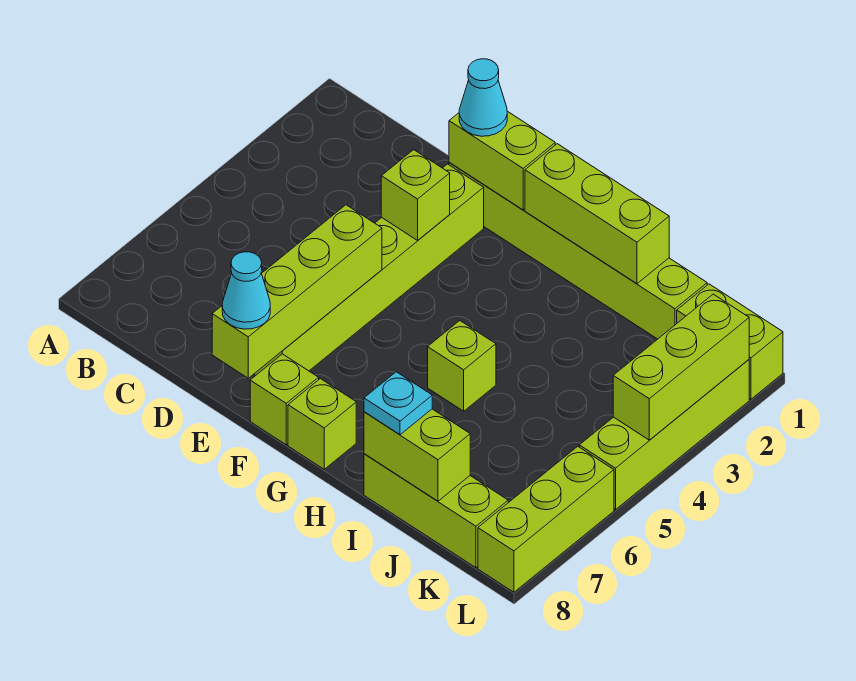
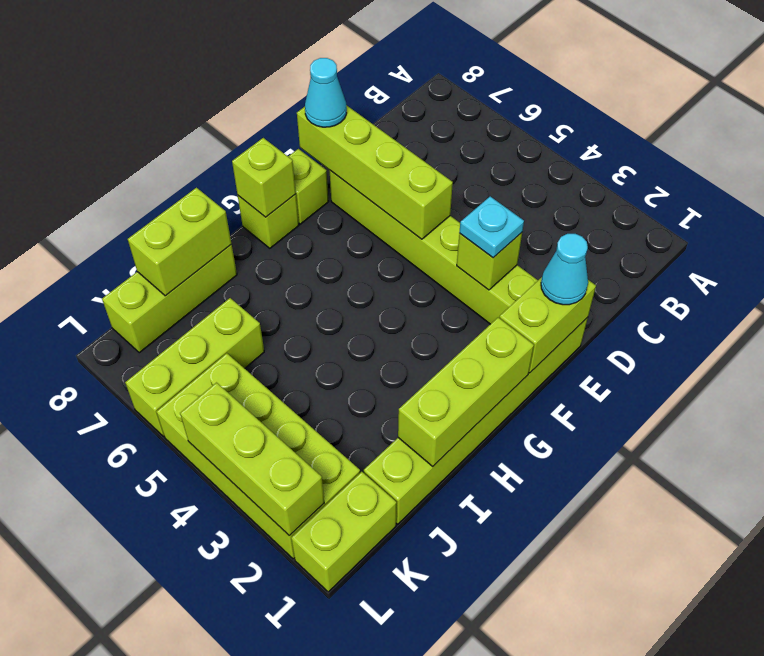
lime 1x1 brick [428,321,496,411] -> lime 1x1 brick moved to [232,138,296,217]
cyan 1x1 plate [364,372,432,435] -> cyan 1x1 plate moved to [459,196,524,258]
lime 1x4 brick [579,360,749,510] -> lime 2x4 brick [156,353,360,559]
lime 1x3 brick [478,446,614,592] -> lime 1x3 brick turned to [125,298,264,436]

